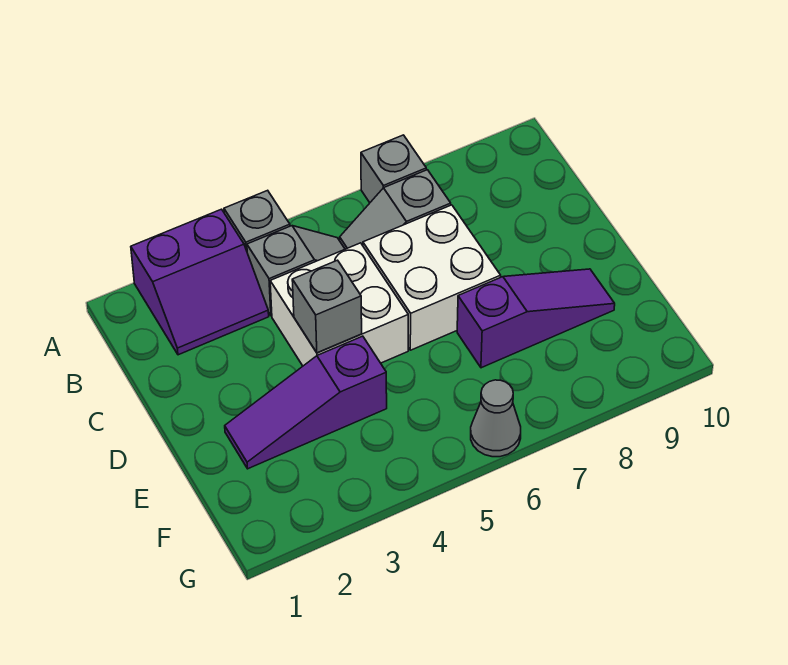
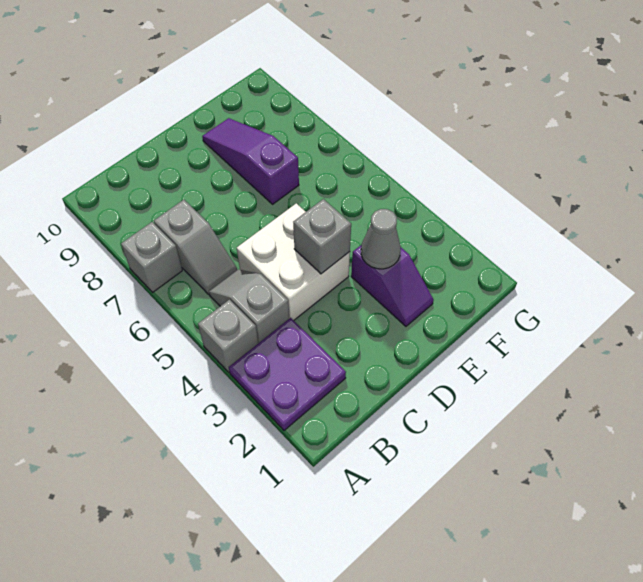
purple 2x2 slope [131,209,269,355] -> purple 2x2 plate [229,318,346,430]
white 2x2 brick [363,205,501,350] -> none
purple 1x3 slope [225,336,387,469] -> purple 1x2 slope [351,245,434,326]
grey 1x1 cone [471,380,521,457] -> grey 1x1 cone moved to [361,209,401,269]

